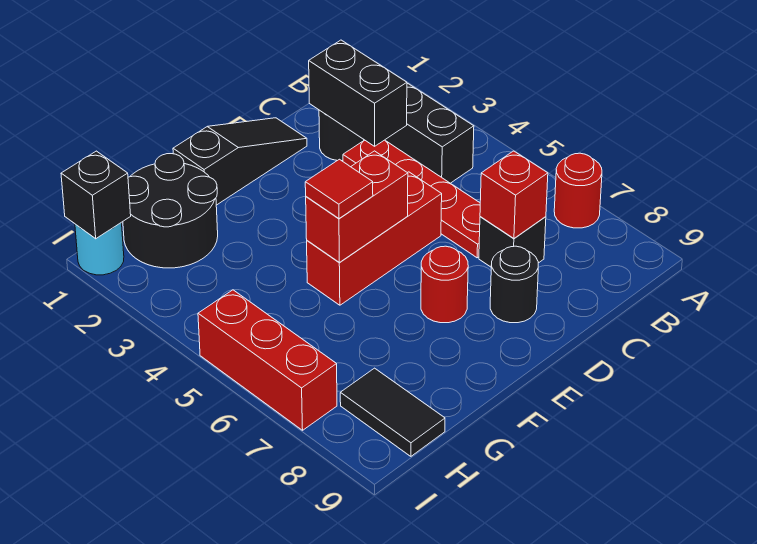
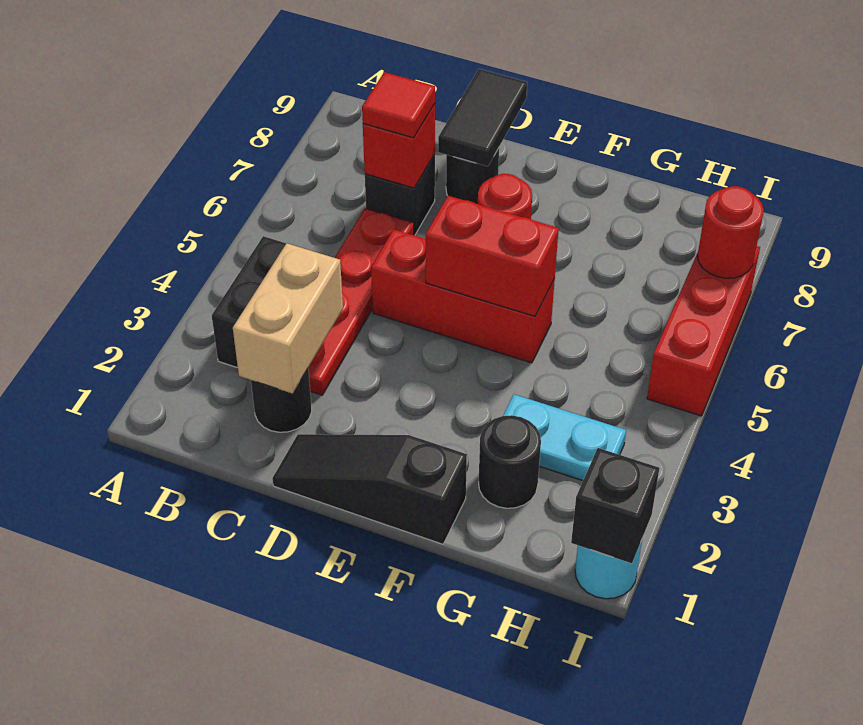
red 1x1 round brick [554,153,602,228] -> red 1x1 round brick moved to [697,186,764,278]
black 1x2 brick [309,40,407,146] -> tan 1x2 brick [233,243,343,394]
red 1x1 tile [305,159,373,218] -> red 1x1 tile moved to [362,72,435,138]
black 2x2 round brick [123,154,218,268] -> black 1x1 round brick [479,415,541,508]
none -> cyan 1x2 plate [503,394,626,481]
black 1x2 tile [340,368,445,456] -> black 1x2 tile moved to [438,69,527,166]

